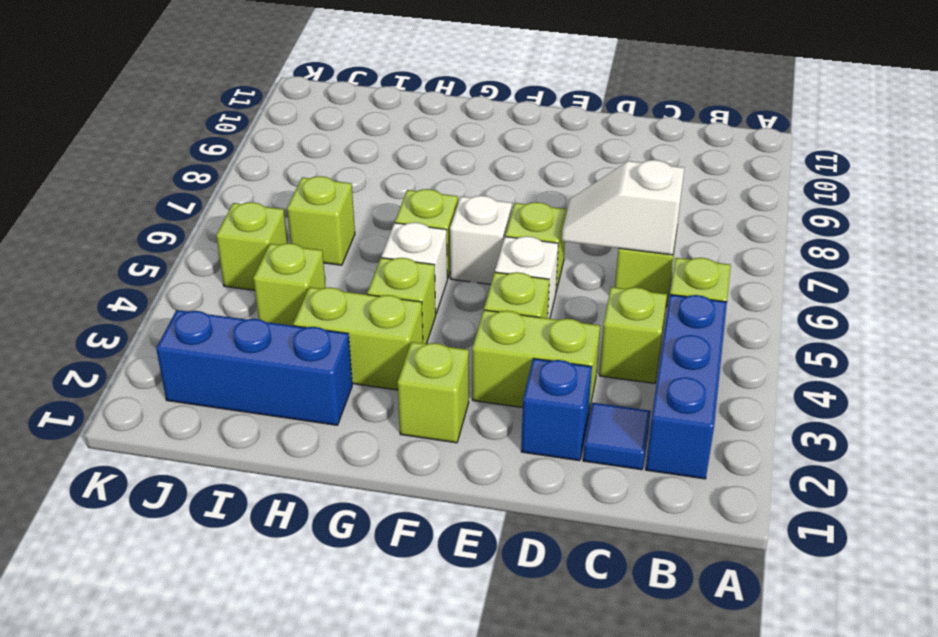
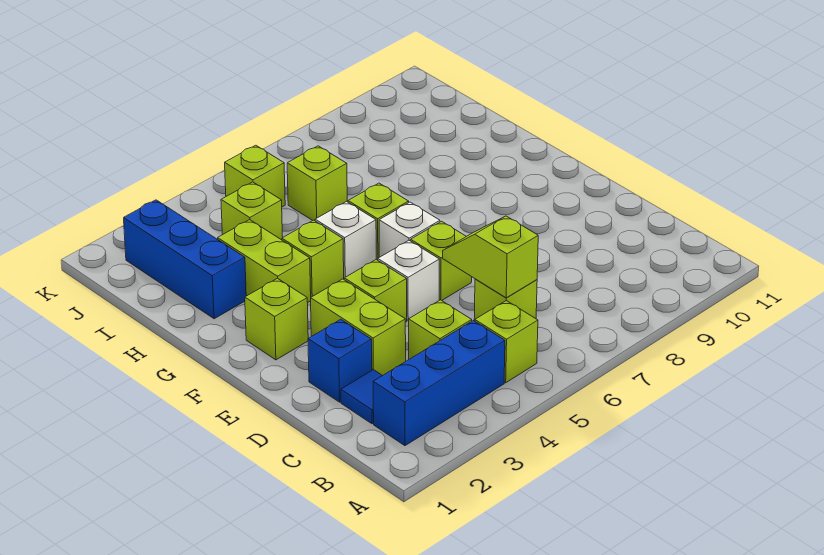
white 1x2 slope [562,160,684,255] -> lime 1x2 slope [443,216,538,298]

